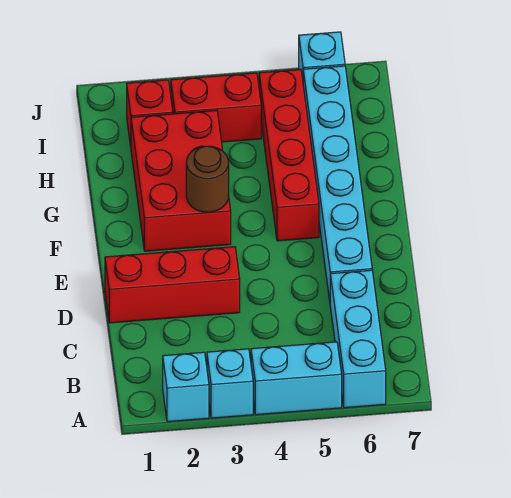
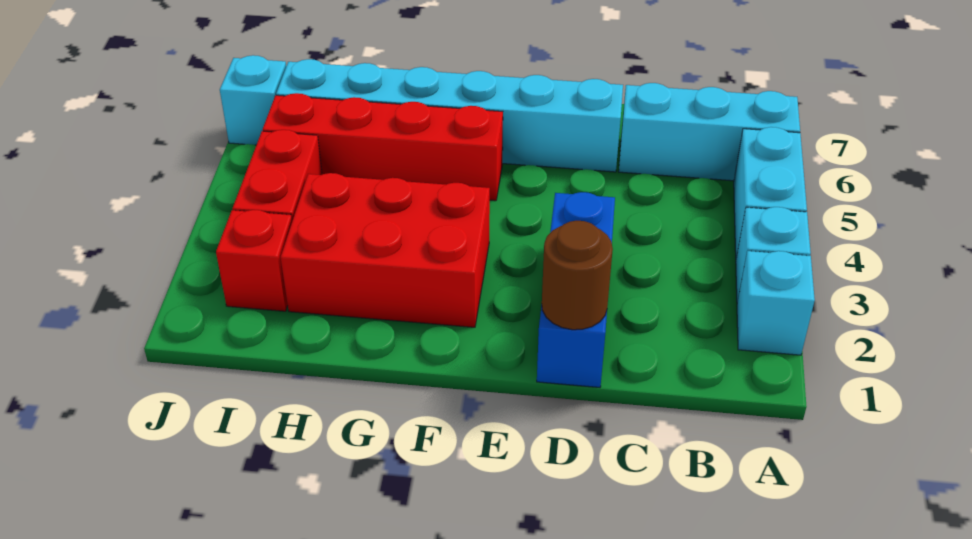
red 1x3 brick [105,247,240,323] -> blue 1x3 brick [537,192,615,387]
brown 1x1 round brick [186,146,229,212] -> brown 1x1 round brick moved to [542,221,613,330]

